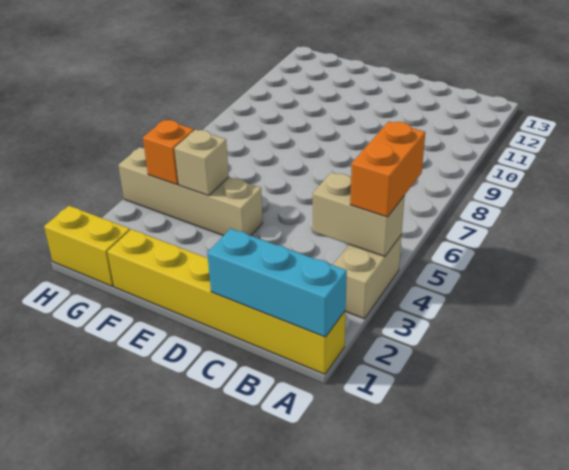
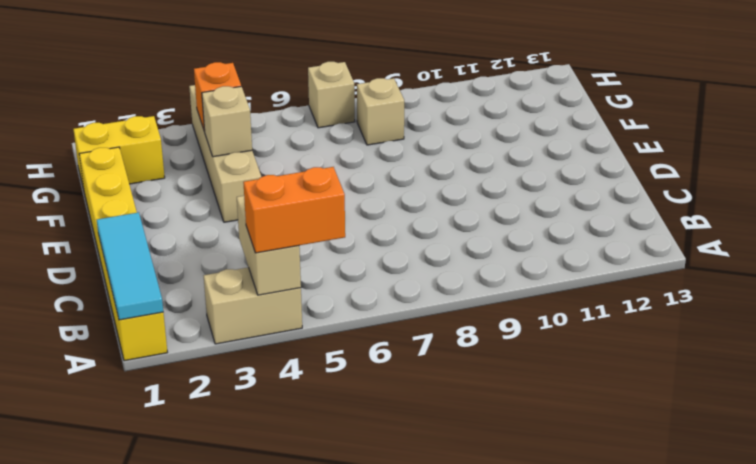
cyan 1x3 brick [207,229,347,337] -> cyan 1x3 tile [97,212,163,320]
yellow 1x2 brick [44,206,130,286] -> yellow 1x2 brick turned to [73,116,165,189]
none -> tan 1x1 brick [357,78,404,145]
none -> tan 1x1 brick [308,62,355,128]

